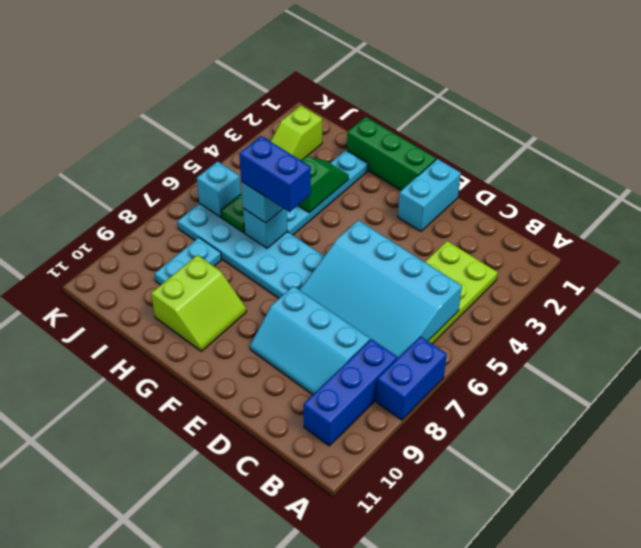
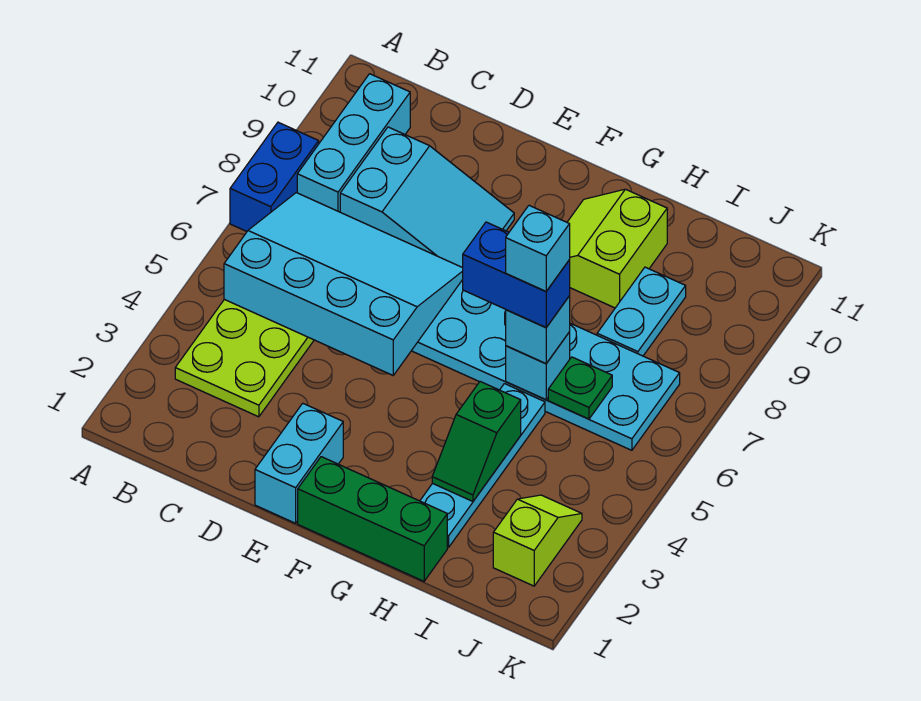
blue 1x3 brick [304,339,397,446] -> cyan 1x3 brick [297,74,410,212]
cyan 2x3 slope [250,286,370,395] -> cyan 2x3 slope turned to [340,127,514,268]
cyan 1x1 brick [197,161,241,217] -> cyan 1x1 brick moved to [506,206,570,291]

